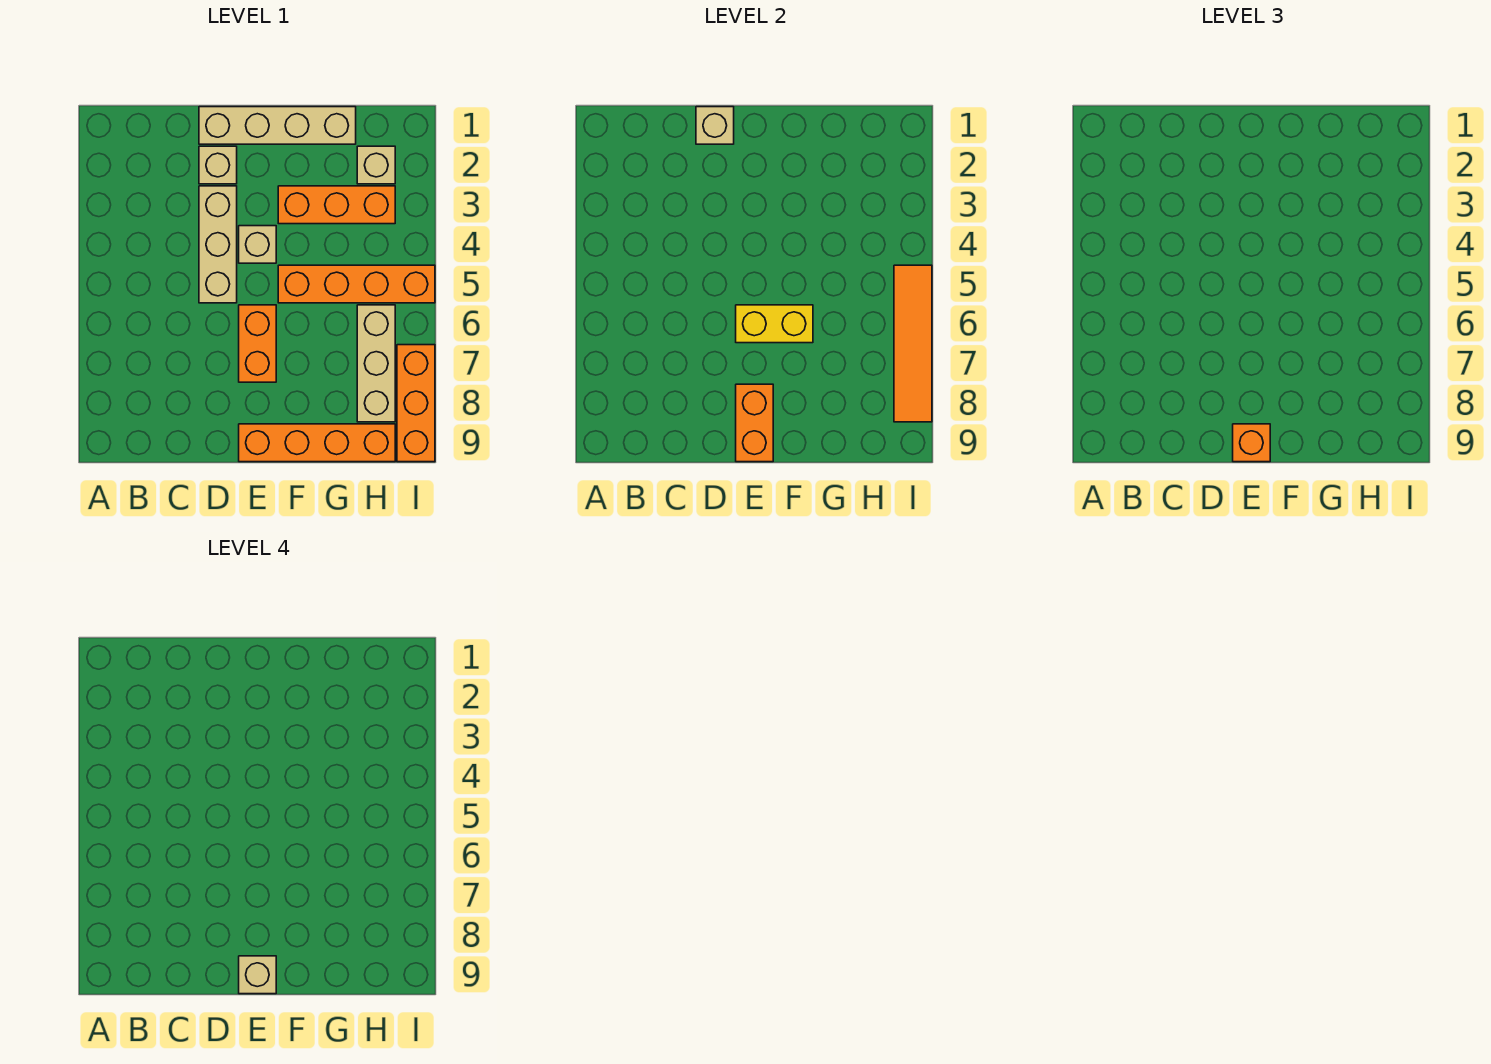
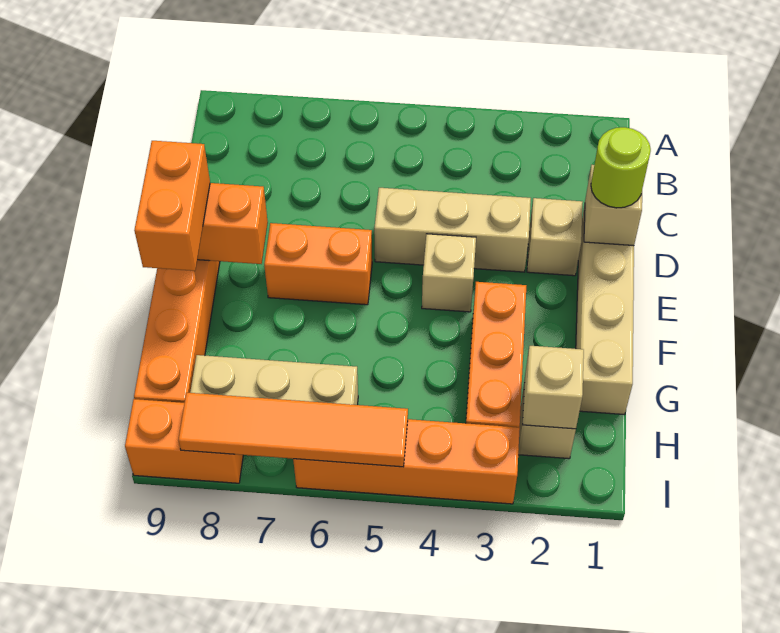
none -> lime 1x1 round brick [591,127,651,208]
yellow 1x2 brick [736,305,813,343] -> none
orange 1x1 brick [1233,424,1270,462] -> orange 1x2 brick [134,141,210,271]
tan 1x1 brick [239,956,276,994] -> tan 1x1 brick moved to [522,346,584,429]
orange 1x4 brick [278,265,435,303] -> orange 1x4 brick turned to [293,419,520,504]
orange 1x3 brick [397,345,435,462] -> orange 1x2 brick [125,399,243,483]

